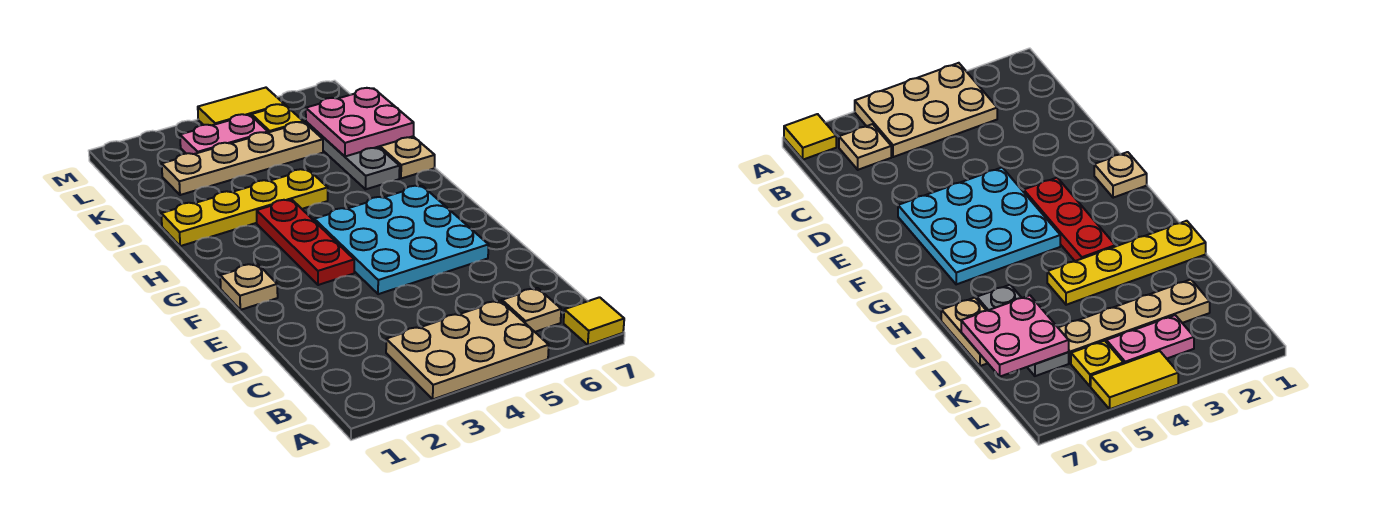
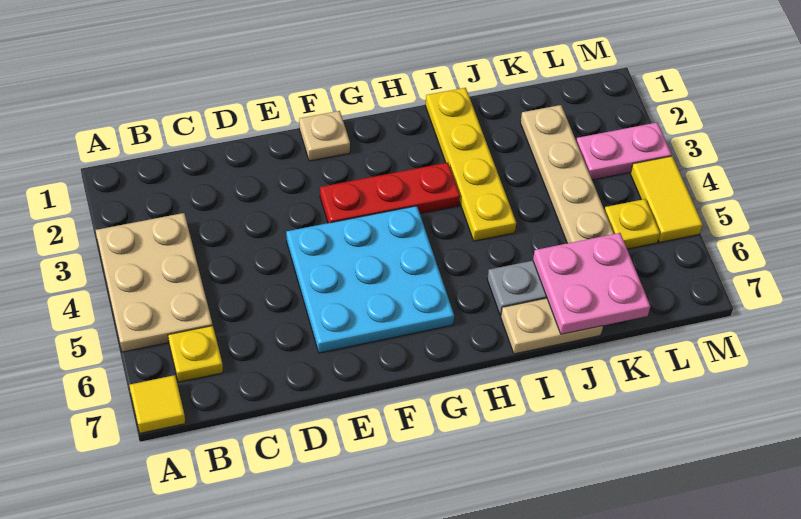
tan 1x1 plate [502,288,561,332] -> yellow 1x1 plate [168,326,223,382]
pink 1x2 plate [180,114,268,154] -> pink 1x2 plate turned to [576,123,672,180]

